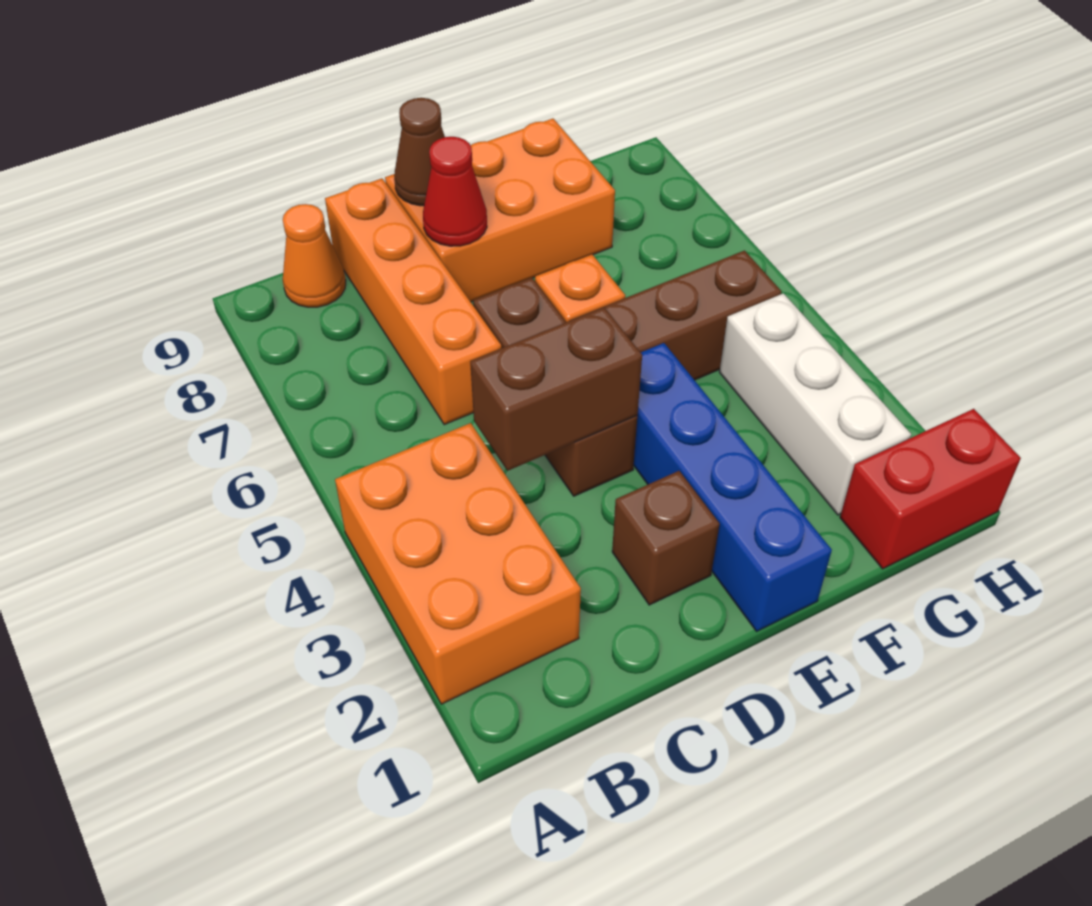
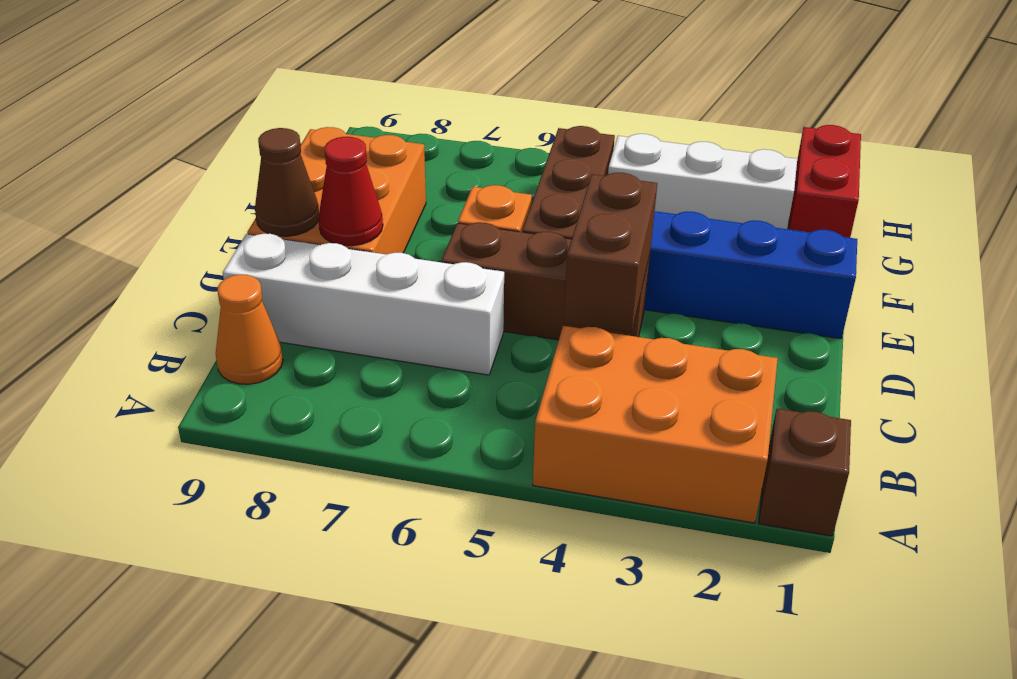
orange 1x4 brick [325,178,501,425] -> white 1x4 brick [223,234,504,375]
brown 1x1 brick [612,471,719,605] -> brown 1x1 brick moved to [759,409,851,536]

